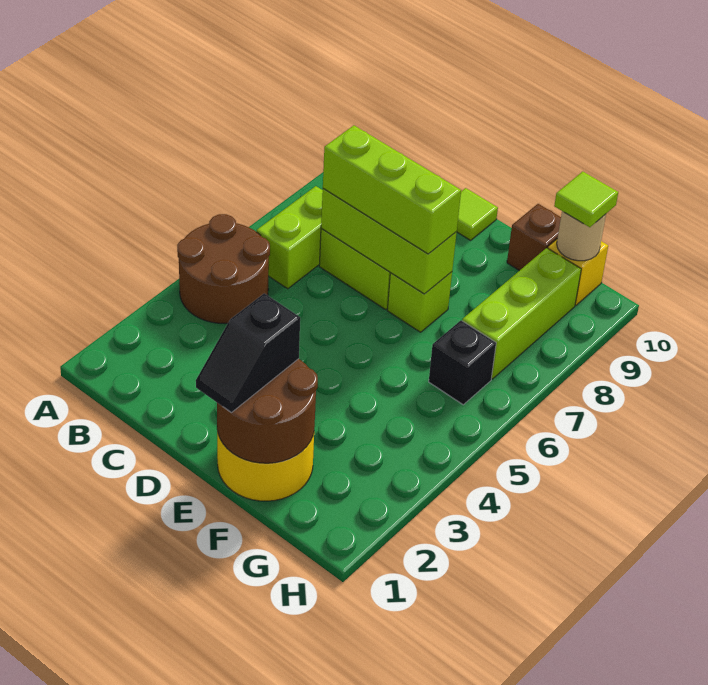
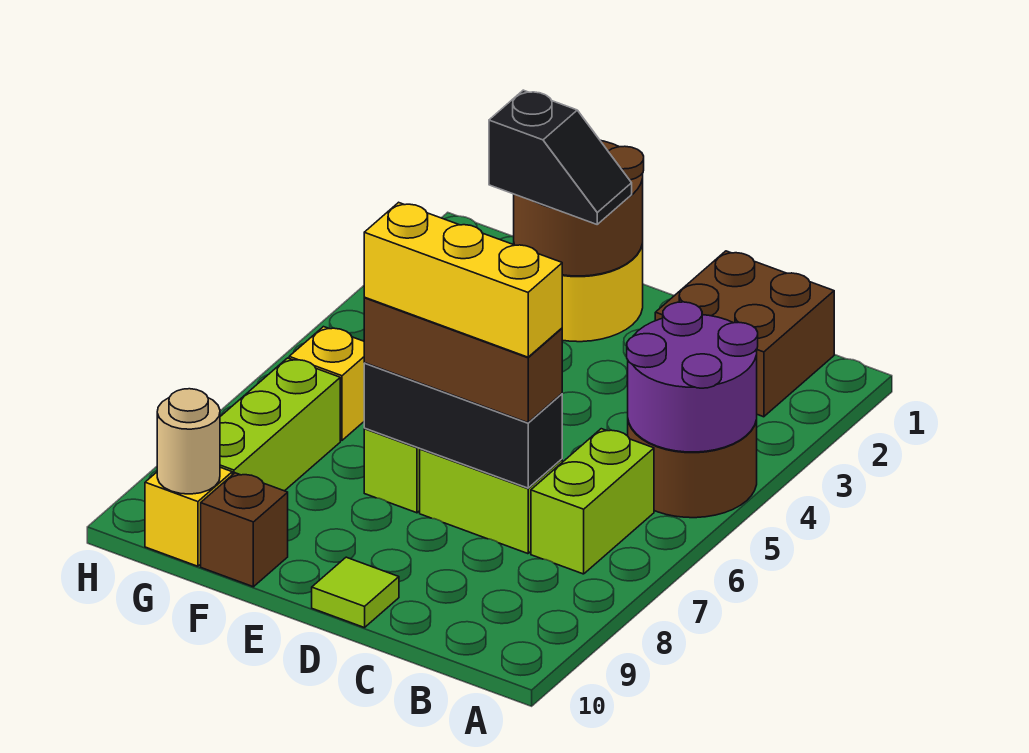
none -> purple 2x2 round brick [627,302,758,452]
none -> brown 2x2 brick [655,251,834,417]
lime 1x3 brick [321,189,457,294] -> black 1x3 brick [364,363,562,488]
lime 1x3 brick [323,125,461,254] -> brown 1x3 brick [364,298,562,423]
none -> yellow 1x3 brick [364,202,562,357]
black 1x2 slope [196,293,300,413] -> black 1x2 slope turned to [489,90,632,224]
black 1x1 brick [429,320,496,405] -> yellow 1x1 brick [289,327,364,440]
lime 1x1 tile [554,172,618,227] -> none

